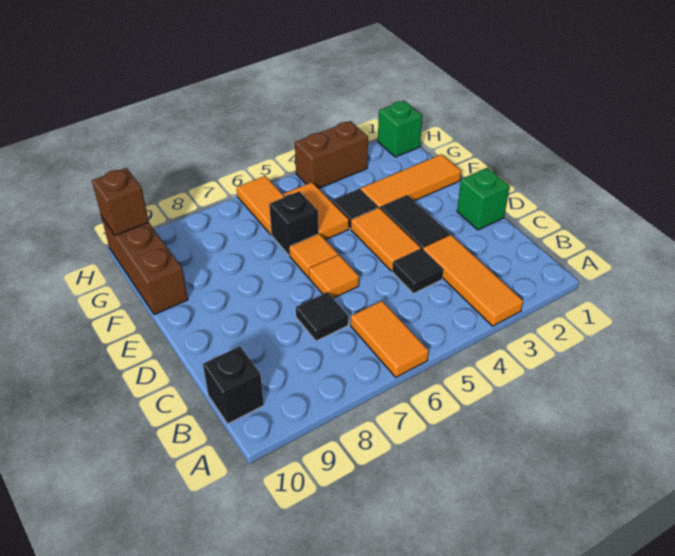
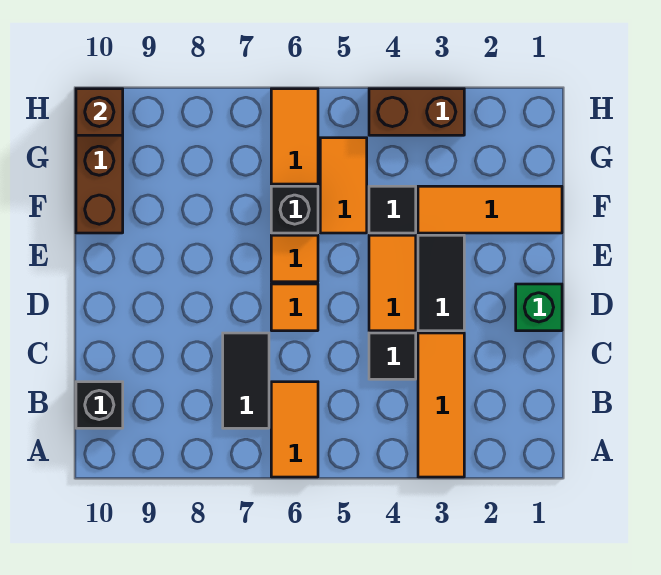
black 1x1 tile [296,292,348,341] -> black 1x2 tile [223,333,269,428]
green 1x1 brick [378,101,423,157] -> none

